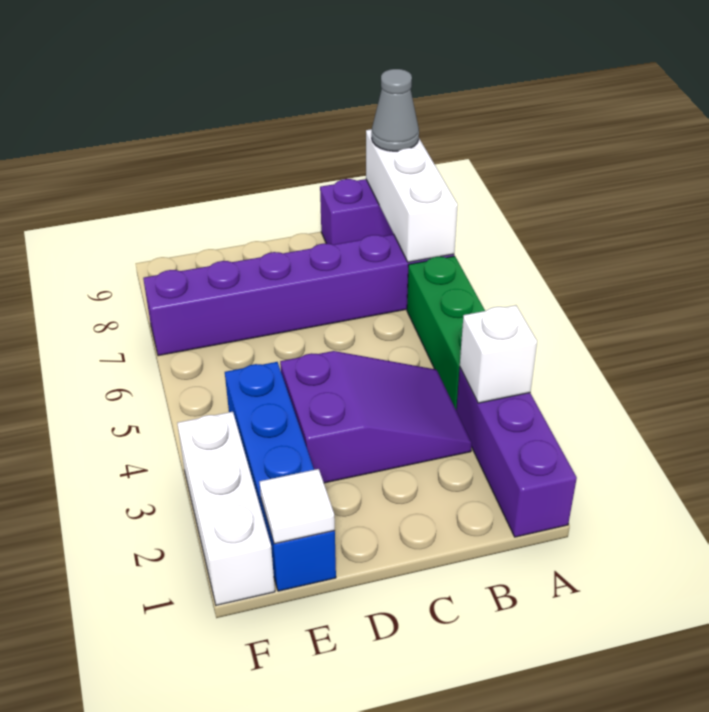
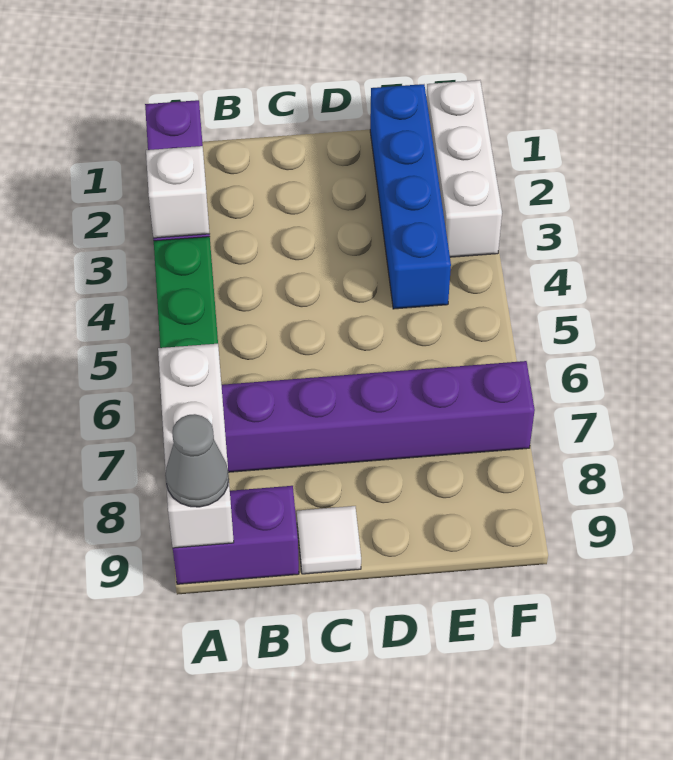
purple 2x3 slope [280,351,472,483] -> none
white 1x1 tile [260,469,335,544] -> white 1x1 tile moved to [297,506,361,574]

